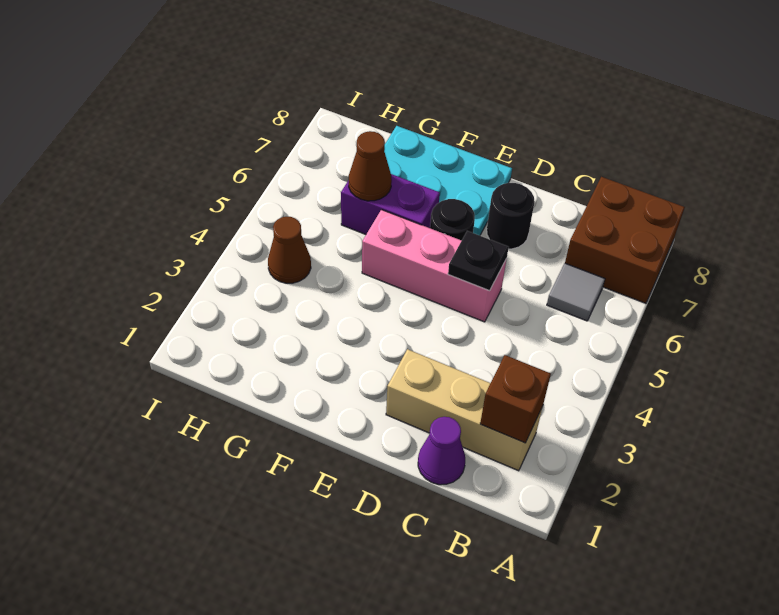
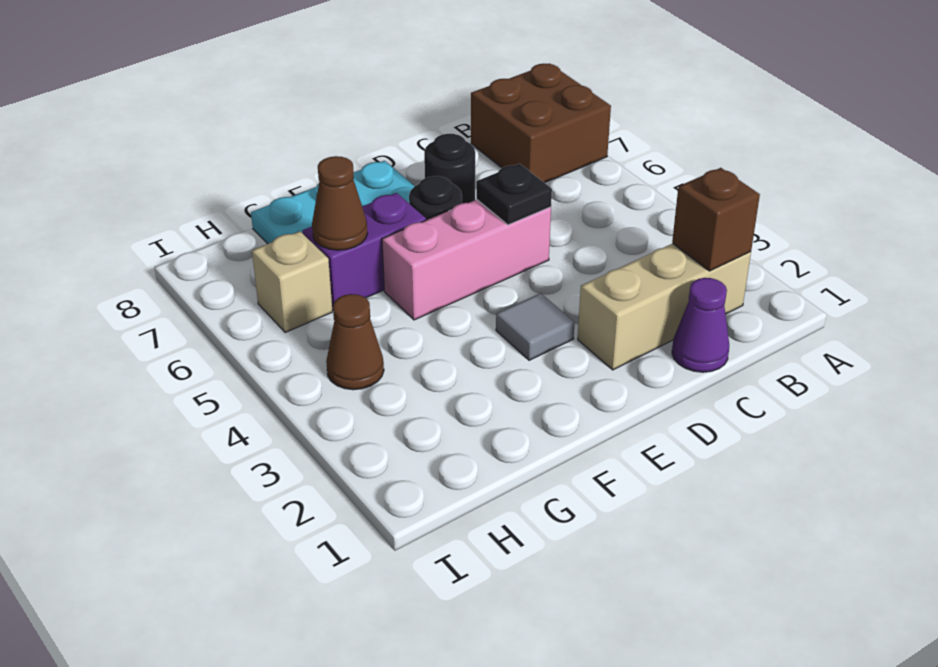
grey 1x1 tile [547,263,605,321] -> grey 1x1 tile moved to [496,293,575,360]
none -> tan 1x1 brick [252,231,332,332]

